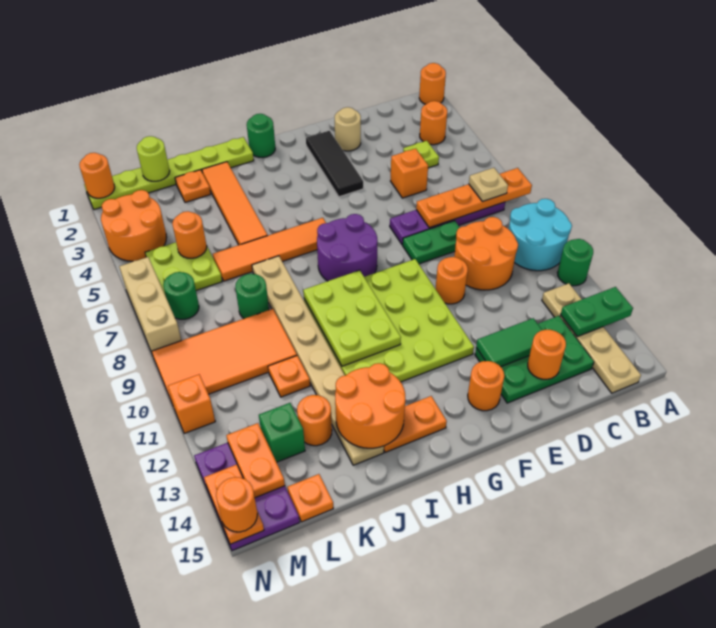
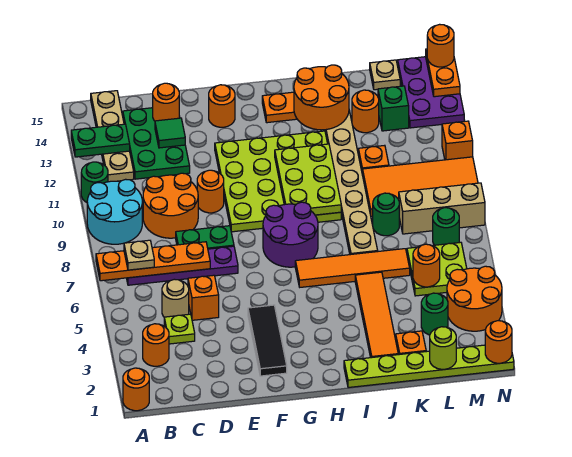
green 2x3 plate [475,316,594,403] -> green 2x3 plate turned to [123,108,190,179]
green 1x2 tile [476,318,542,367] -> green 1x1 tile [155,118,185,148]
tan 1x1 round brick [335,107,361,151] -> tan 1x1 round brick moved to [162,279,189,317]
green 1x1 round brick [247,114,275,158] -> green 1x1 round brick moved to [421,293,448,335]
orange 1x1 plate [287,474,333,522] -> tan 1x1 plate [370,60,400,90]
orange 1x2 plate [226,423,285,498] -> none
tan 1x3 brick [119,257,181,355] -> tan 1x3 brick turned to [399,183,485,234]

